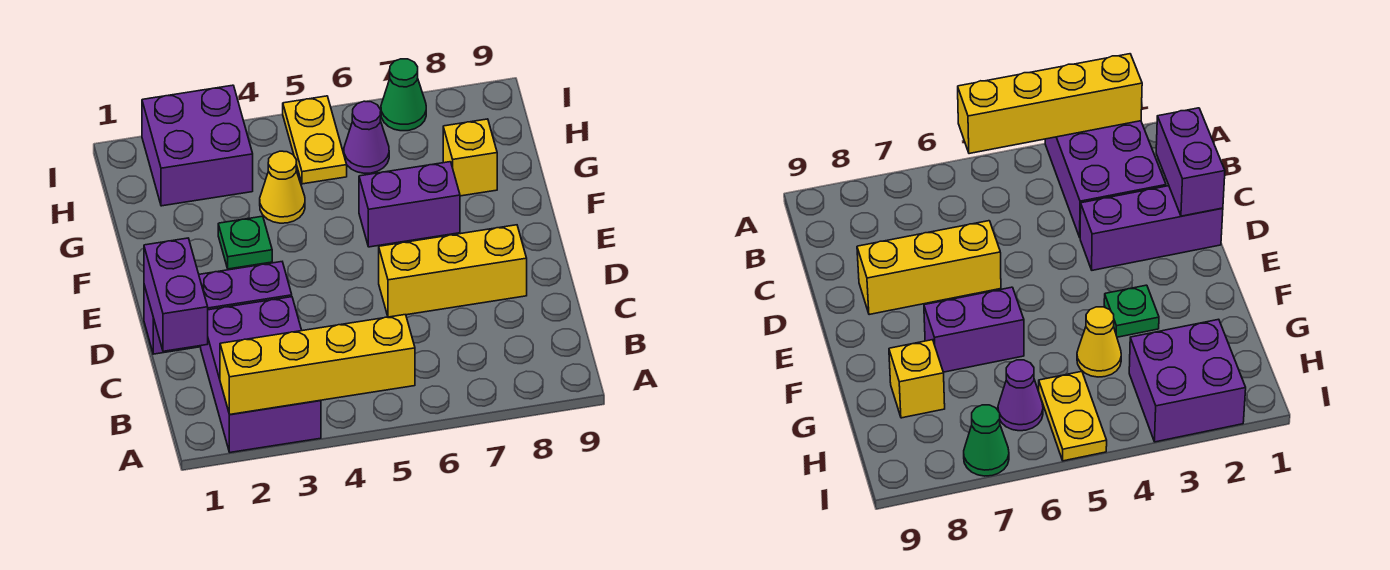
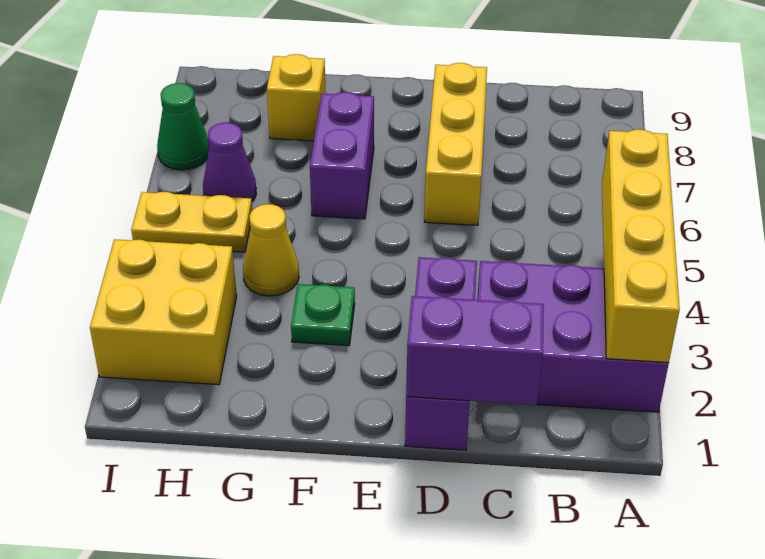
purple 2x2 brick [142,85,253,206] -> yellow 2x2 brick [90,239,237,385]

